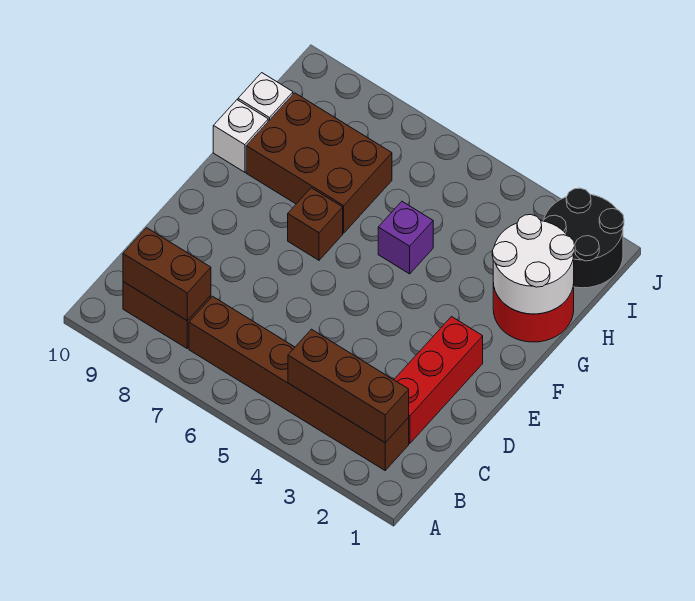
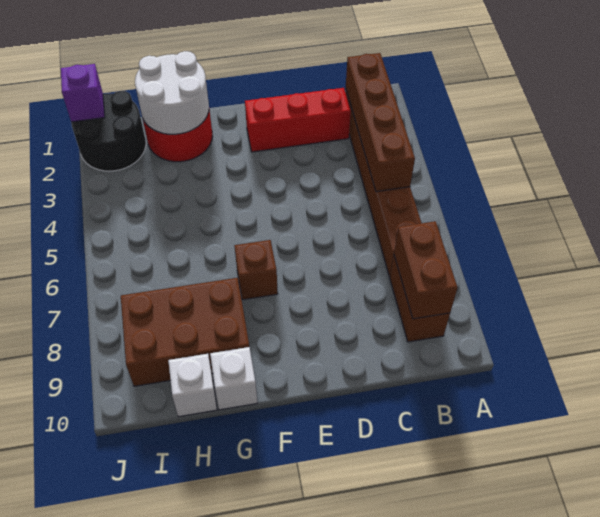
brown 1x3 brick [288,329,409,442] -> brown 1x4 brick [346,53,415,192]
purple 1x1 brick [378,202,433,274] -> purple 1x1 brick moved to [61,64,105,122]
brown 2x3 brick [246,93,392,233] -> brown 2x3 brick turned to [121,278,249,386]

